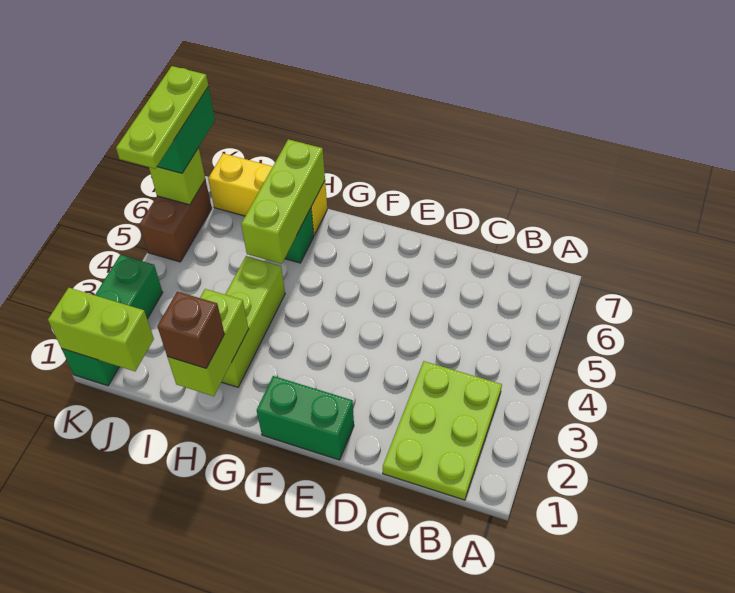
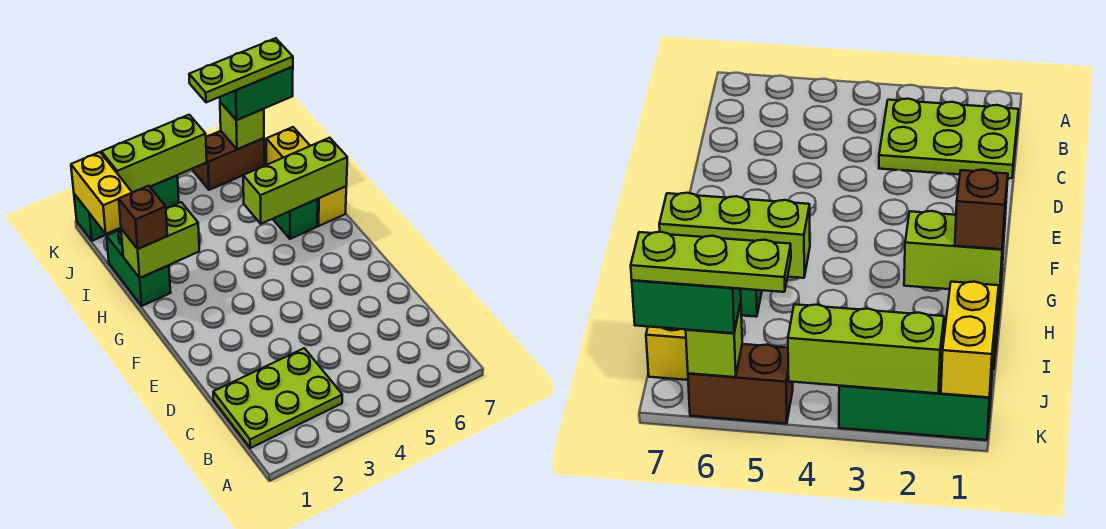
green 1x2 brick [257,376,354,460] -> green 1x2 brick moved to [107,229,171,306]
lime 1x3 brick [222,256,285,387] -> lime 1x3 brick moved to [101,115,207,192]
lime 1x2 brick [48,288,154,371] -> yellow 1x2 brick [71,152,132,234]

